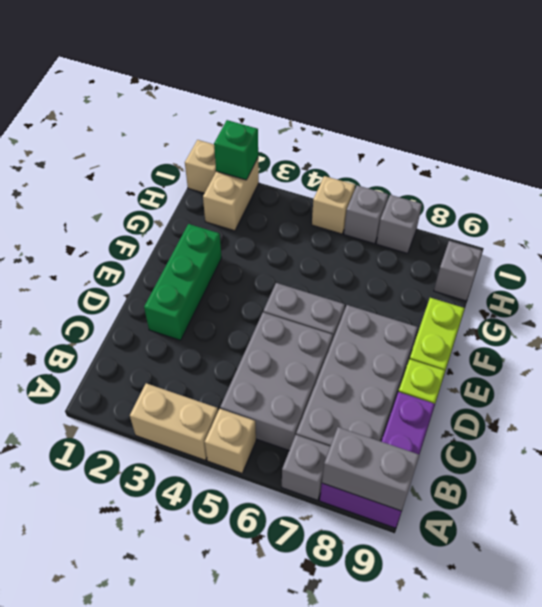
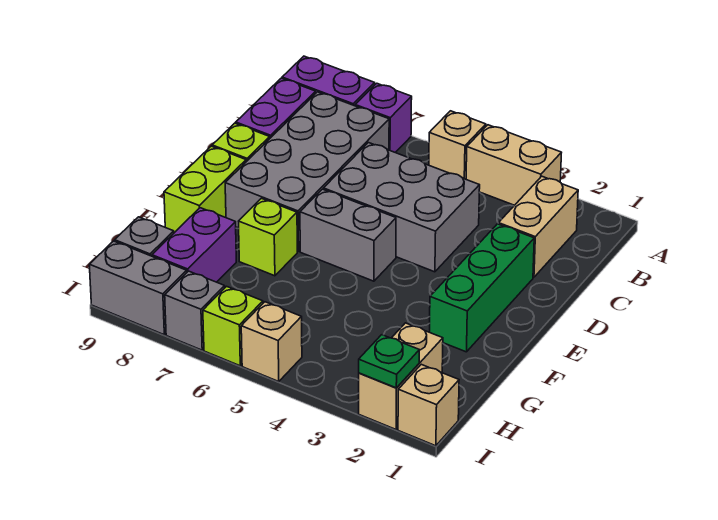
grey 1x1 brick [282,435,330,500] -> purple 1x1 brick [355,83,412,152]
grey 1x2 brick [322,427,419,511] -> grey 1x2 brick moved to [89,241,187,335]
none -> tan 1x2 brick [498,176,578,277]
grey 2x3 brick [220,312,333,450] -> grey 2x3 brick turned to [323,143,480,272]
none -> lime 1x1 brick [239,198,297,276]
none -> purple 1x2 brick [152,208,236,282]
green 1x1 brick [214,120,258,180] -> green 1x1 plate [359,335,419,388]
grey 1x1 brick [344,185,388,244] -> lime 1x1 brick [203,286,263,366]

